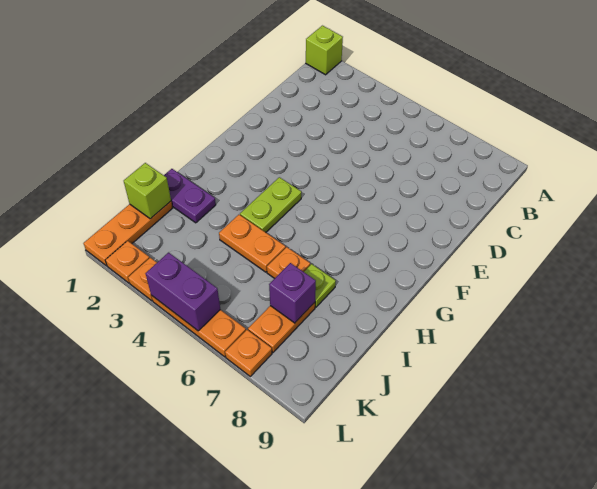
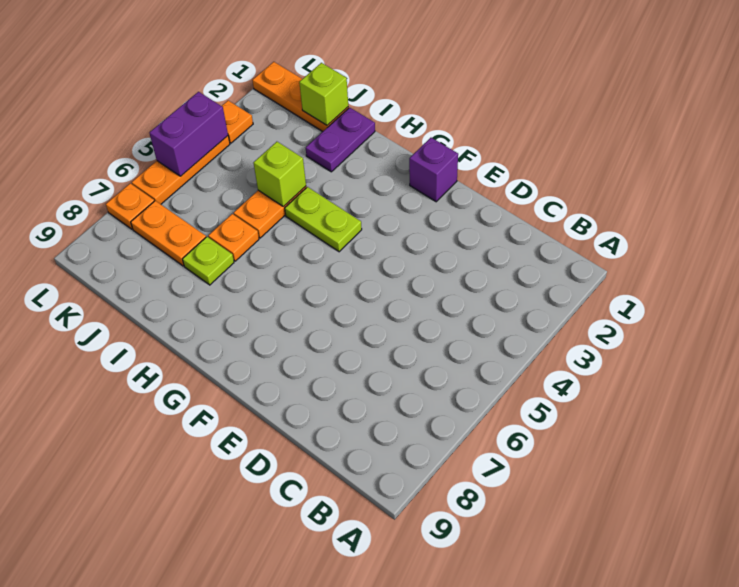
lime 1x1 brick [306,26,343,75] -> lime 1x1 brick moved to [254,142,306,207]
purple 1x1 brick [269,263,316,323] -> purple 1x1 brick moved to [409,138,458,202]
orange 1x1 plate [105,241,149,283] -> none

